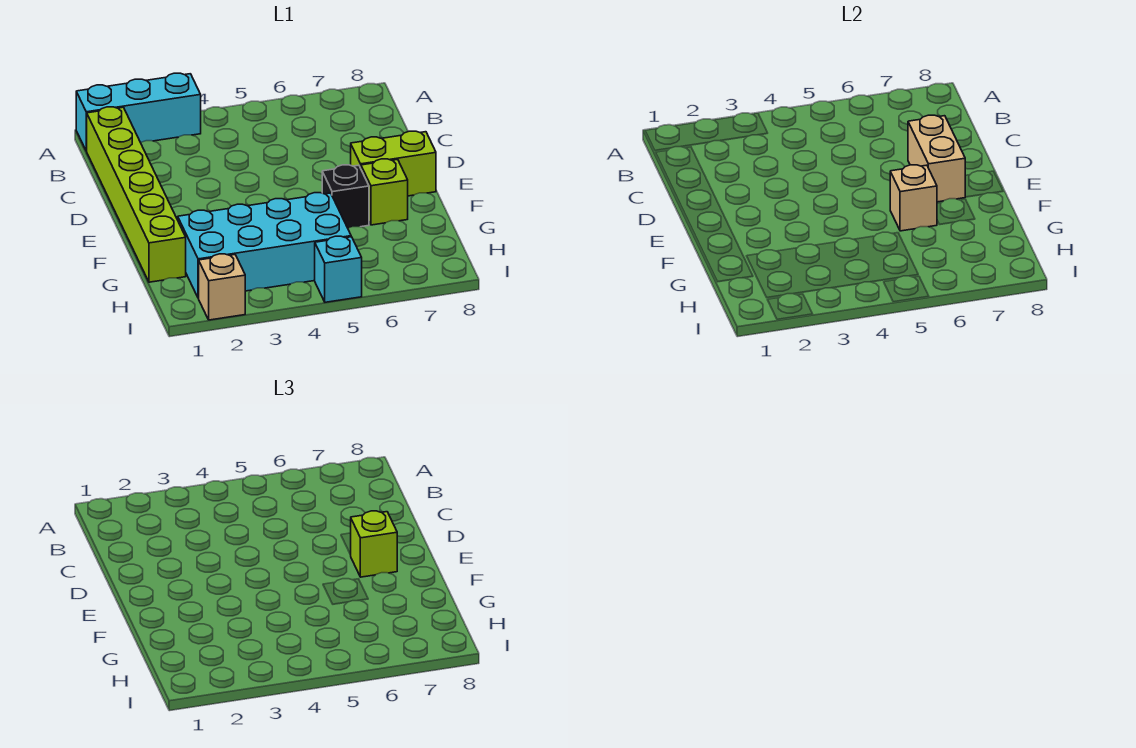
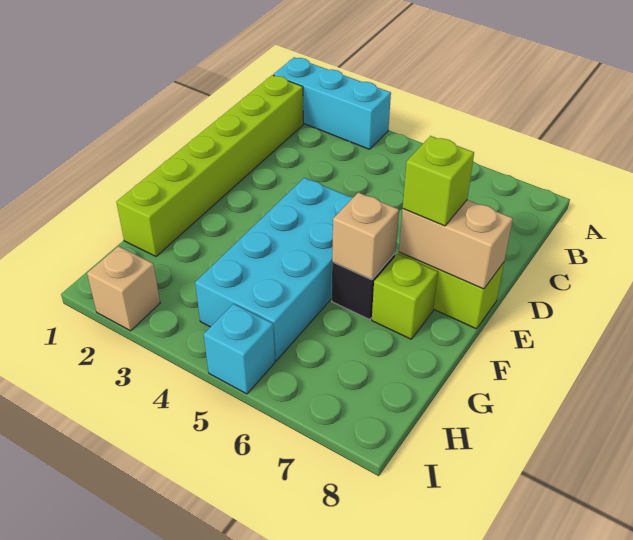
tan 1x2 brick [908,115,965,202] -> tan 1x2 brick turned to [399,200,513,289]
cyan 2x4 brick [177,193,351,298] -> cyan 2x4 brick turned to [195,178,353,361]

